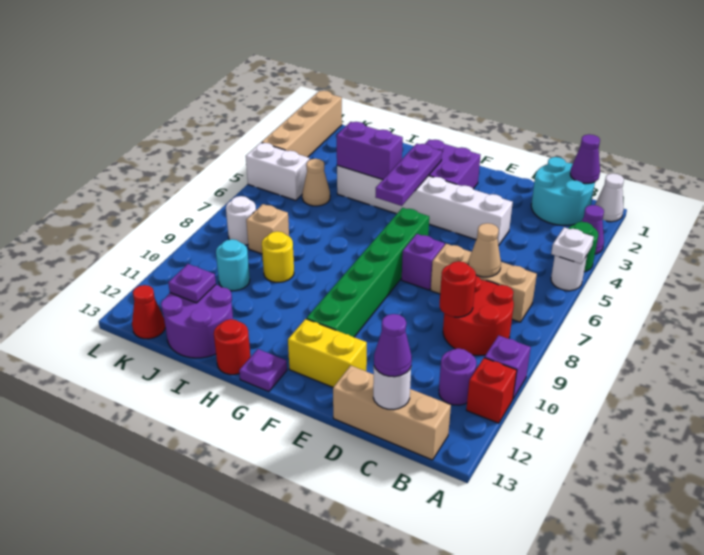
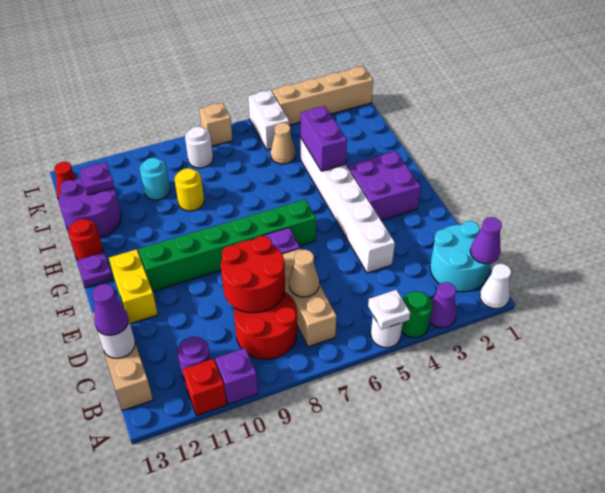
red 1x1 round brick [440,261,476,317] -> red 2x2 round brick [221,236,285,313]
purple 1x3 plate [376,144,442,206] -> none
tan 1x1 brick [246,204,289,254] -> tan 1x1 brick moved to [199,103,233,146]

